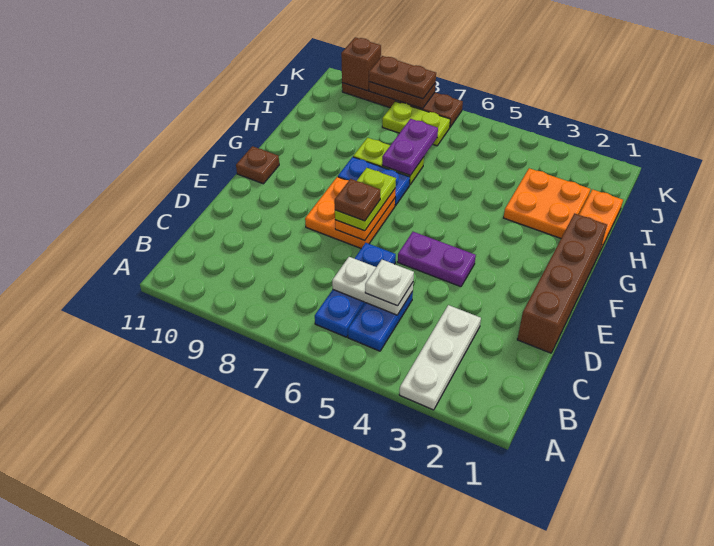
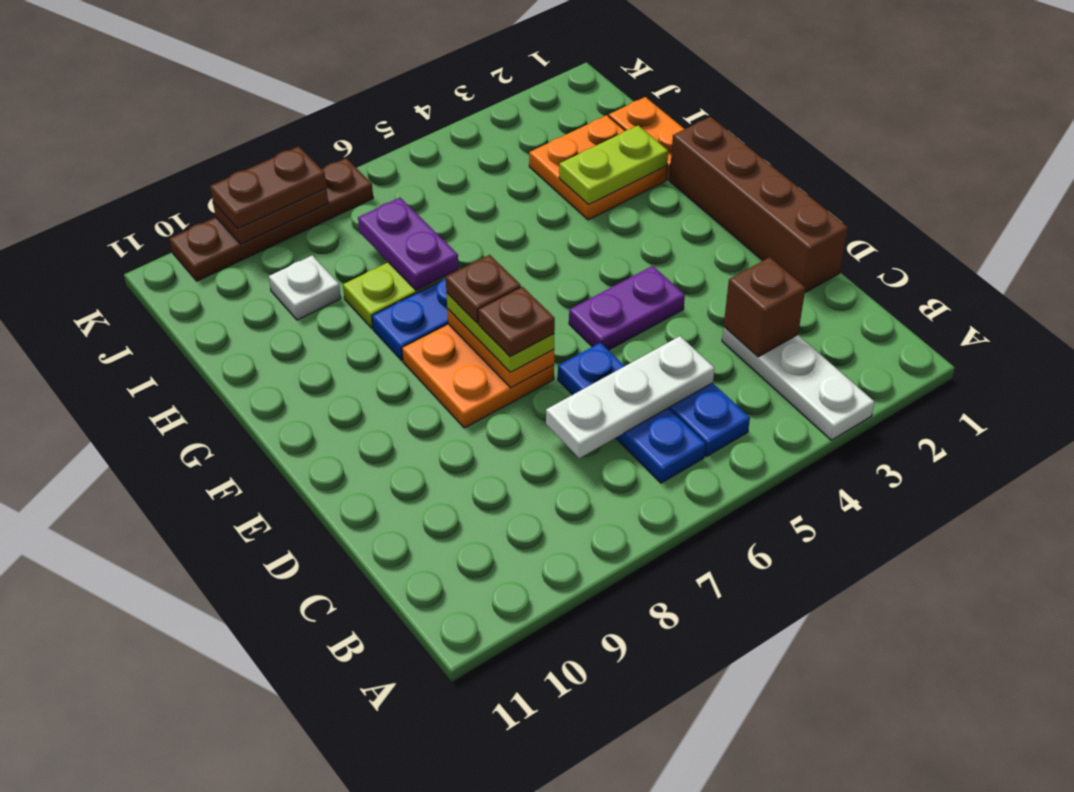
white 1x2 plate [332,257,413,315] -> white 1x3 plate [546,336,715,458]
white 1x1 plate [365,260,414,306] -> white 1x1 plate moved to [269,255,341,320]
brown 1x1 plate [236,146,279,184] -> brown 1x1 plate moved to [446,255,521,323]
lime 1x2 plate [382,101,450,146] -> lime 1x2 plate moved to [559,126,668,204]
brown 1x1 brick [341,37,381,91] -> brown 1x1 brick moved to [724,257,805,357]

